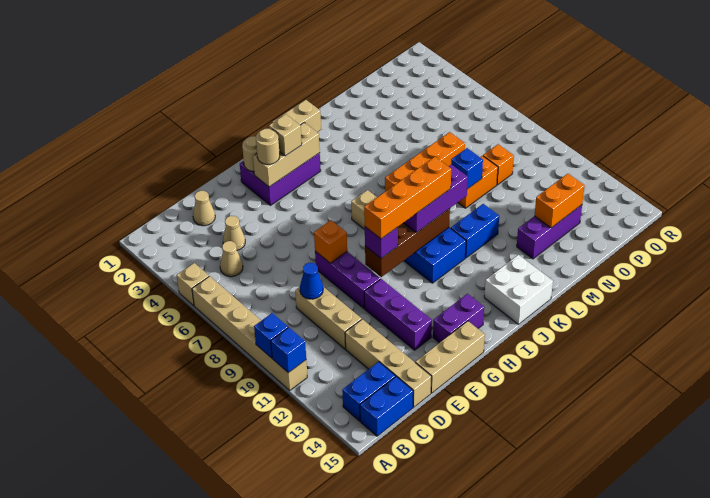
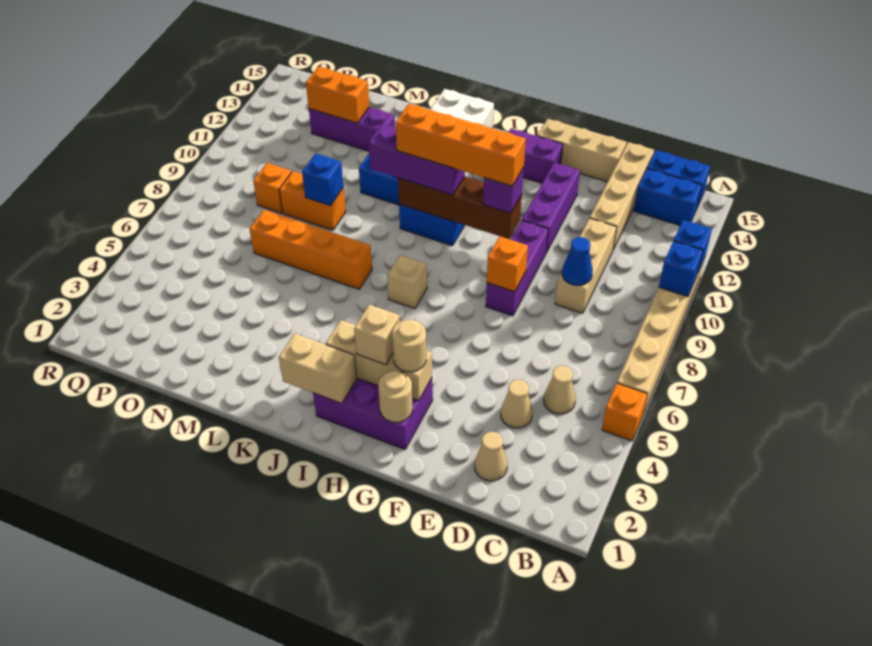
tan 1x1 brick [177,263,209,306] -> orange 1x1 brick [602,383,647,441]

